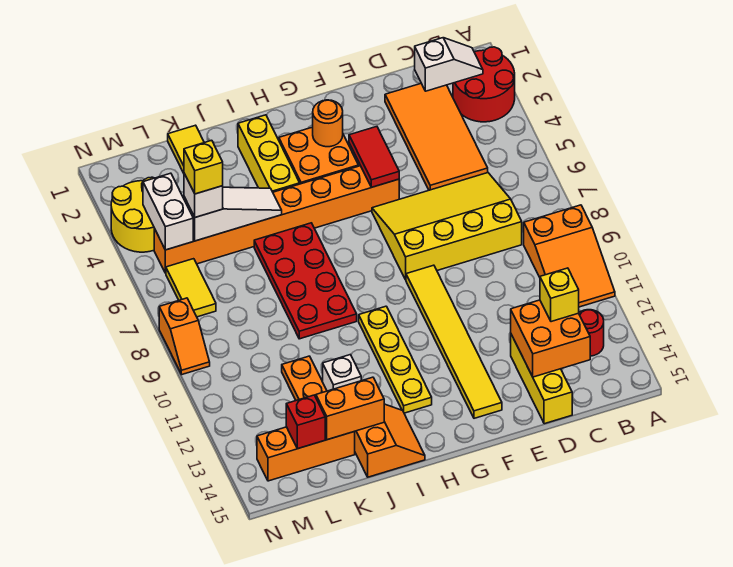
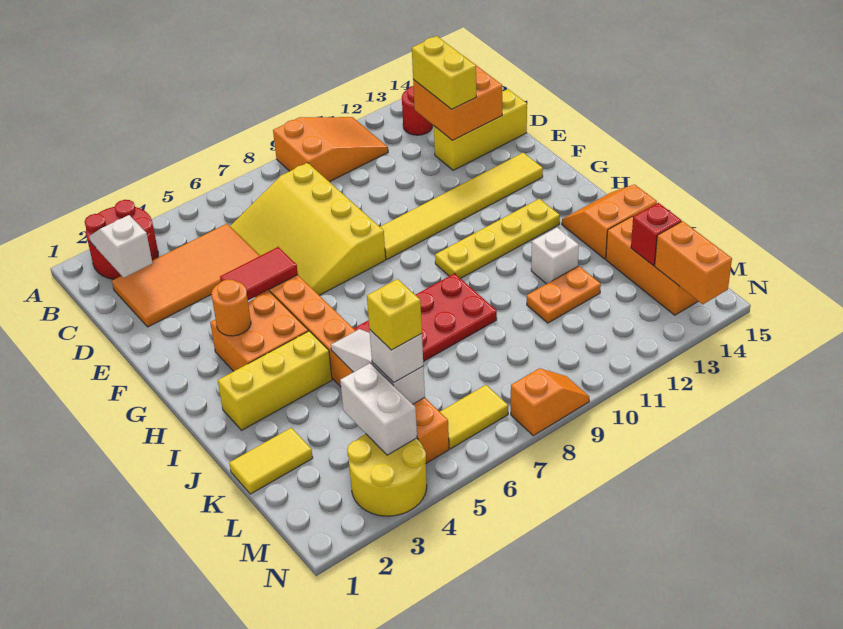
yellow 1x1 brick [540,268,579,322] -> yellow 1x2 brick [412,36,476,109]
orange 1x2 brick [316,377,384,440] -> orange 1x2 brick moved to [655,221,732,304]
white 1x2 brick [143,173,193,250] -> white 1x2 brick turned to [340,363,417,455]

